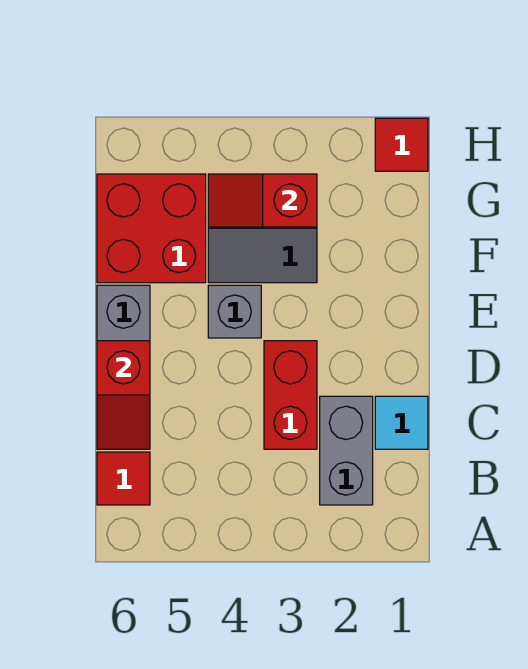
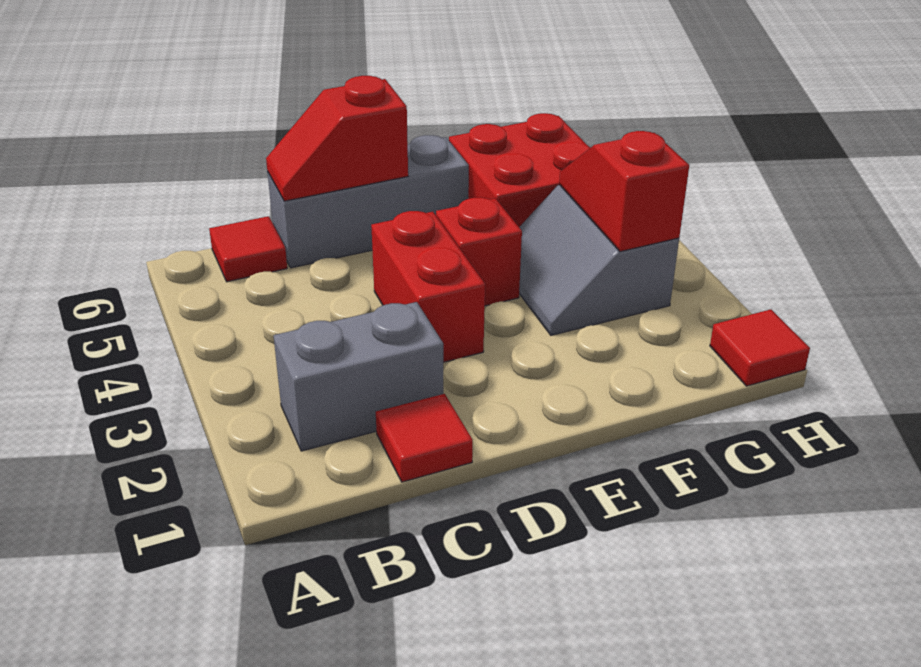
cyan 1x1 tile [375,396,428,449] -> red 1x1 tile [376,394,473,482]
red 1x2 brick [264,341,317,449] -> red 1x2 brick turned to [371,211,485,362]
grey 1x1 brick [208,285,261,338] -> red 1x1 brick [436,197,522,306]

